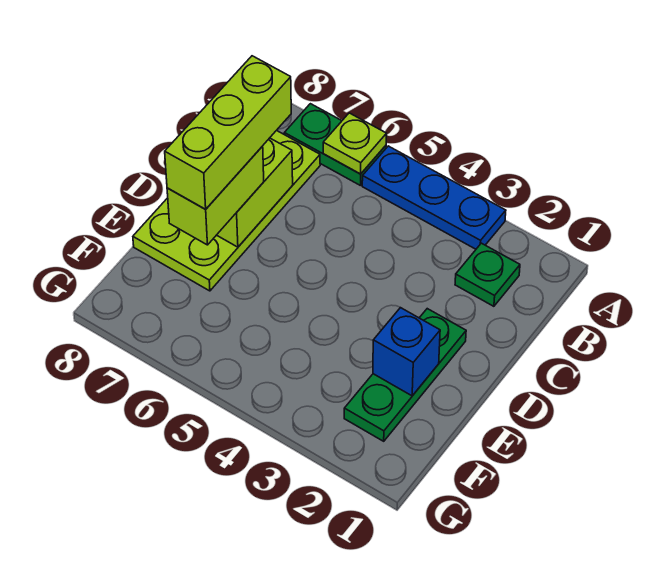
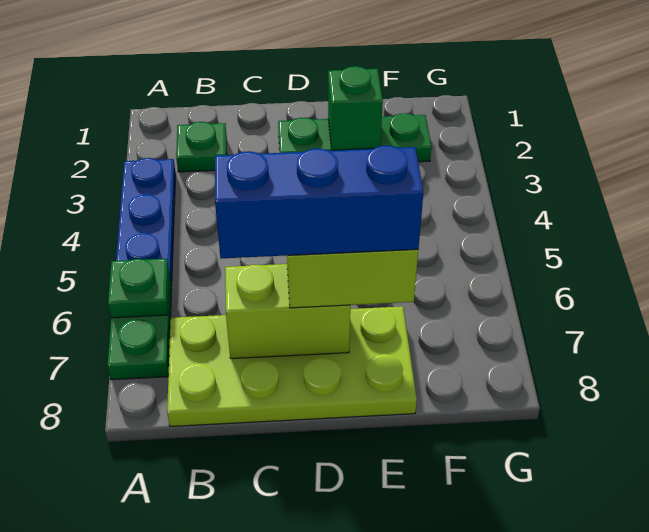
lime 1x1 plate [323,113,387,174] -> green 1x1 plate [108,258,169,318]
lime 1x3 brick [165,56,291,209] -> blue 1x3 brick [215,146,423,258]
blue 1x1 brick [373,308,440,396] -> green 1x1 brick [328,66,383,150]

